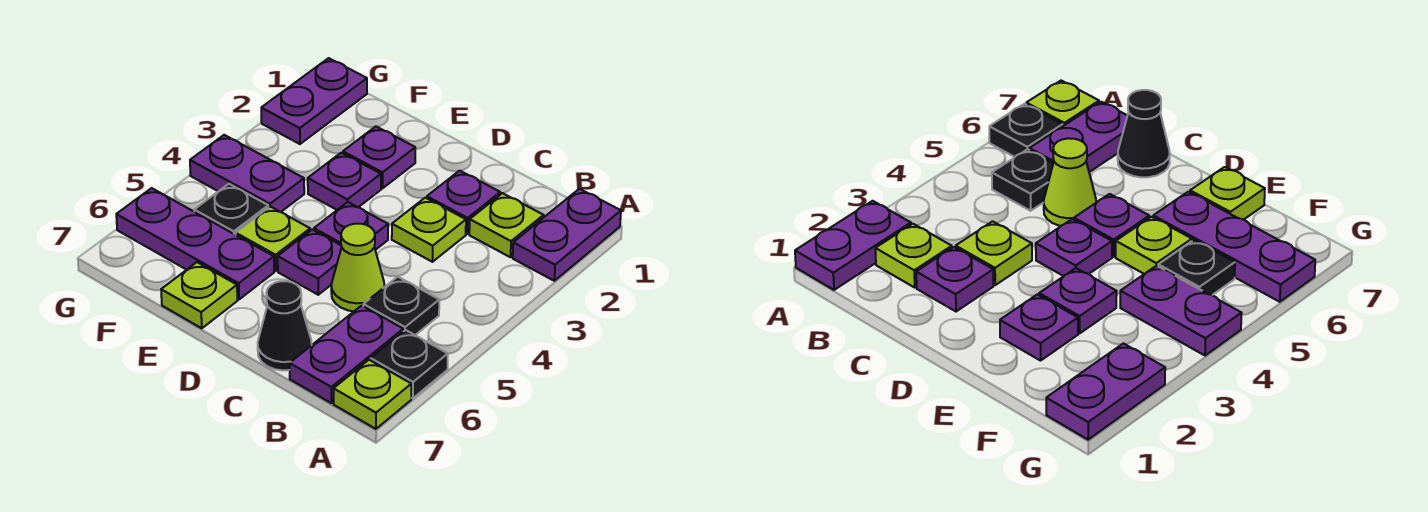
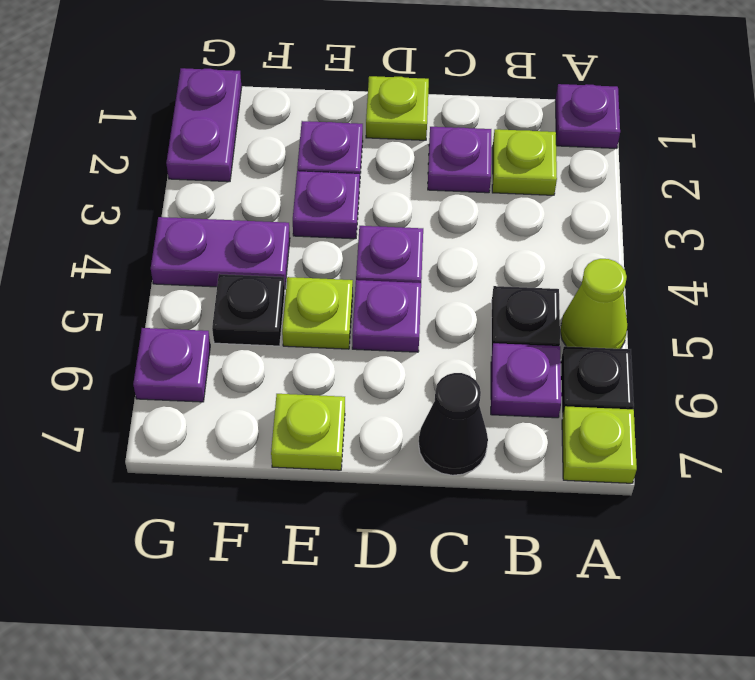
purple 1x2 plate [513,189,621,281] -> purple 1x1 plate [555,84,620,148]
purple 1x2 plate [290,306,403,403] -> purple 1x1 plate [491,343,561,418]
lime 1x1 plate [392,198,466,262] -> lime 1x1 plate moved to [366,76,429,140]
lime 1x1 cone [331,224,385,311] -> lime 1x1 cone moved to [560,259,628,349]
purple 1x3 plate [116,188,274,299] -> purple 1x1 plate [133,328,210,402]

